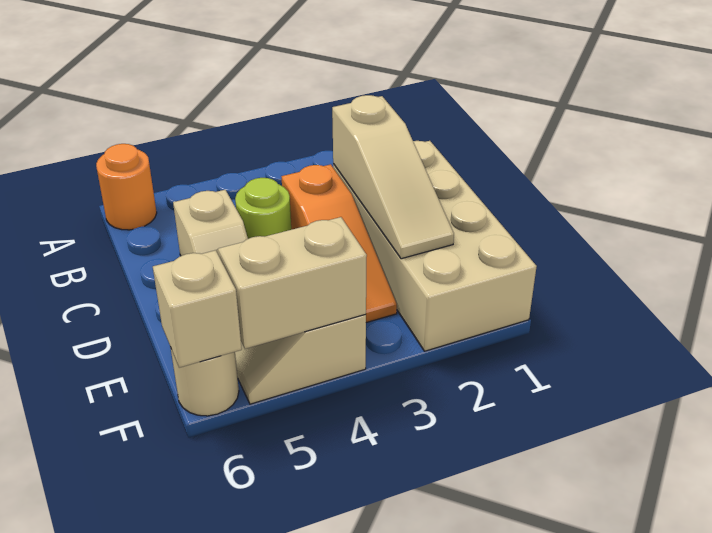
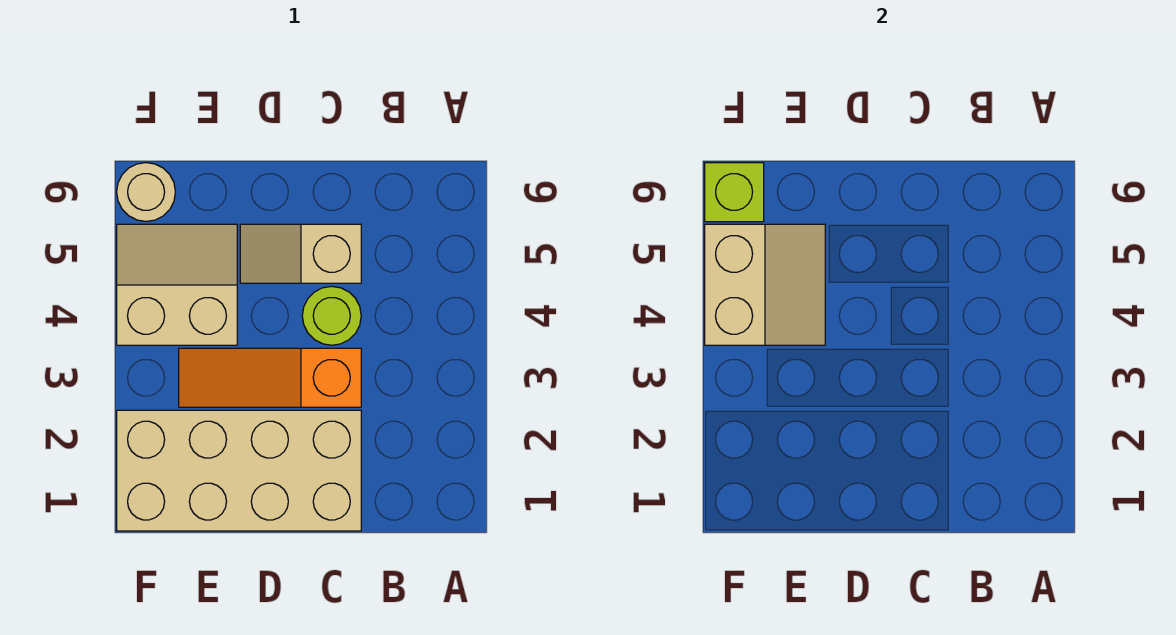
orange 1x1 round brick [96,144,157,230] -> none
tan 1x3 slope [332,95,454,259] -> none
tan 1x1 brick [153,250,242,368] -> lime 1x1 brick [705,163,764,222]

